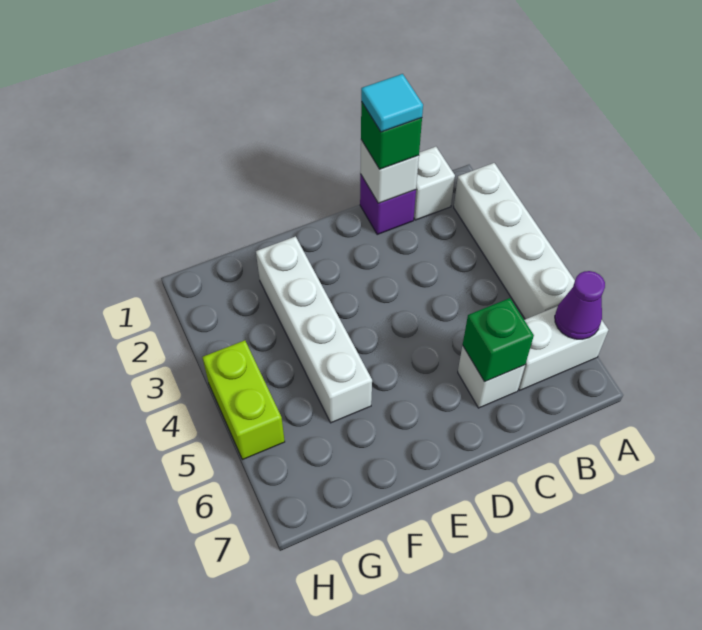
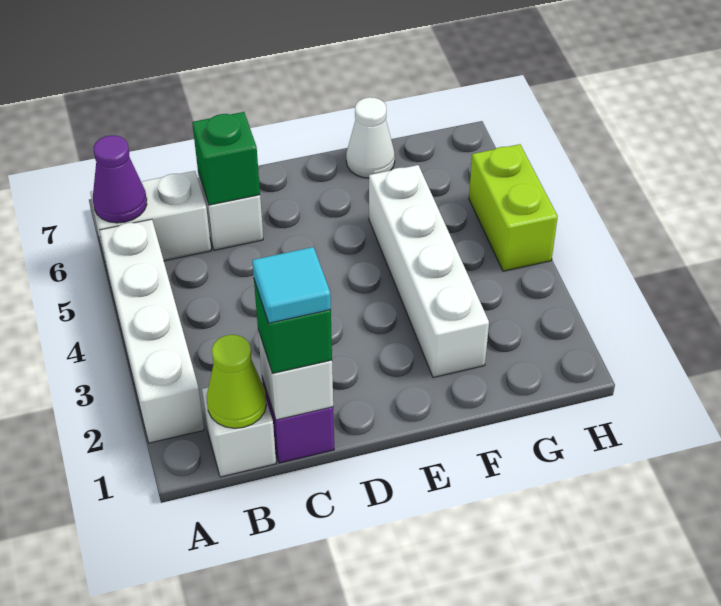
none -> lime 1x1 cone [207,335,267,428]
none -> white 1x1 cone [346,97,395,178]

